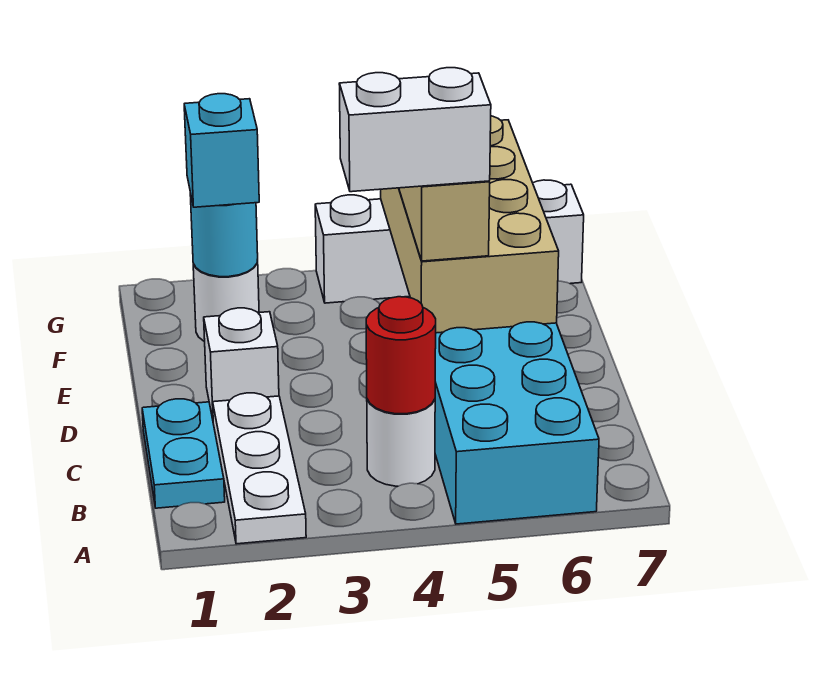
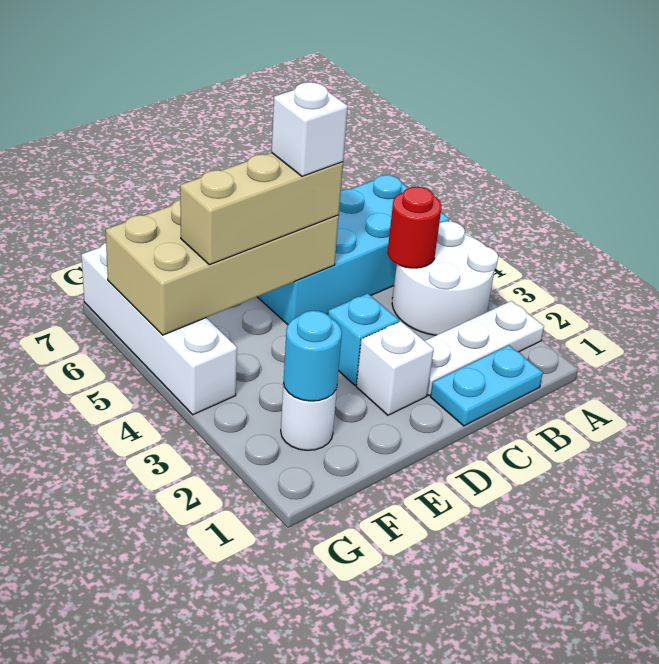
white 1x1 round brick [367,399,435,486] -> white 2x2 round brick [392,221,498,335]
white 1x2 brick [339,68,491,192] -> white 1x1 brick [272,82,348,176]
cyan 1x1 brick [184,94,259,207] -> cyan 1x1 brick moved to [328,294,399,385]

